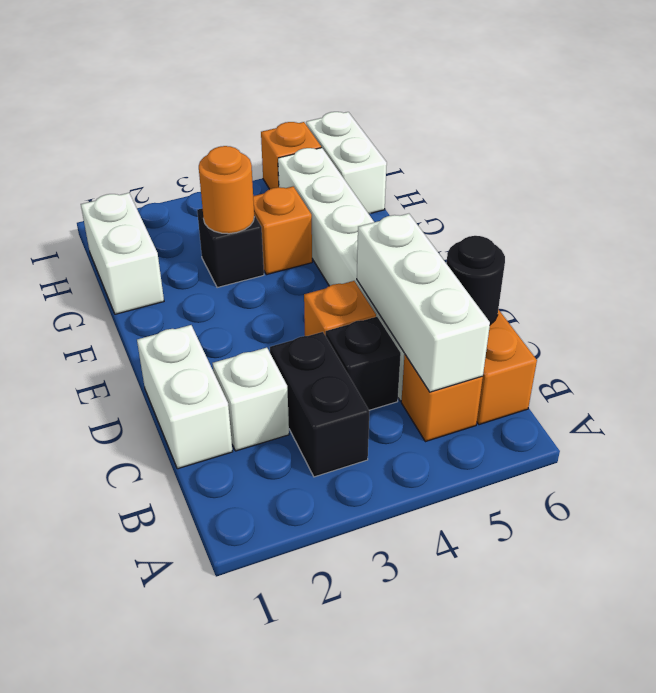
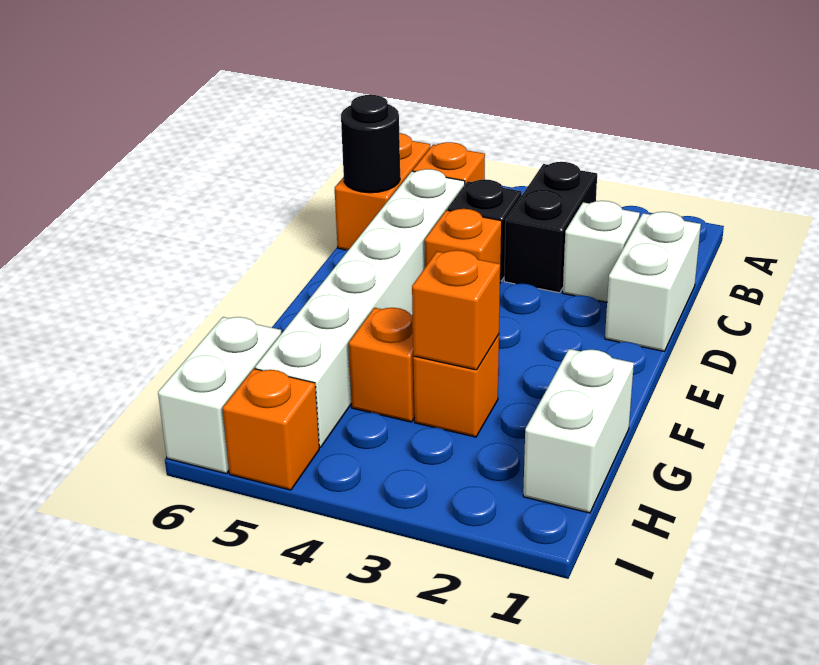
white 1x3 brick [357,214,490,392] -> none
black 1x1 brick [197,208,264,288] -> orange 1x1 brick [413,334,499,437]
orange 1x1 round brick [199,146,254,234] -> orange 1x1 brick [412,250,500,370]

